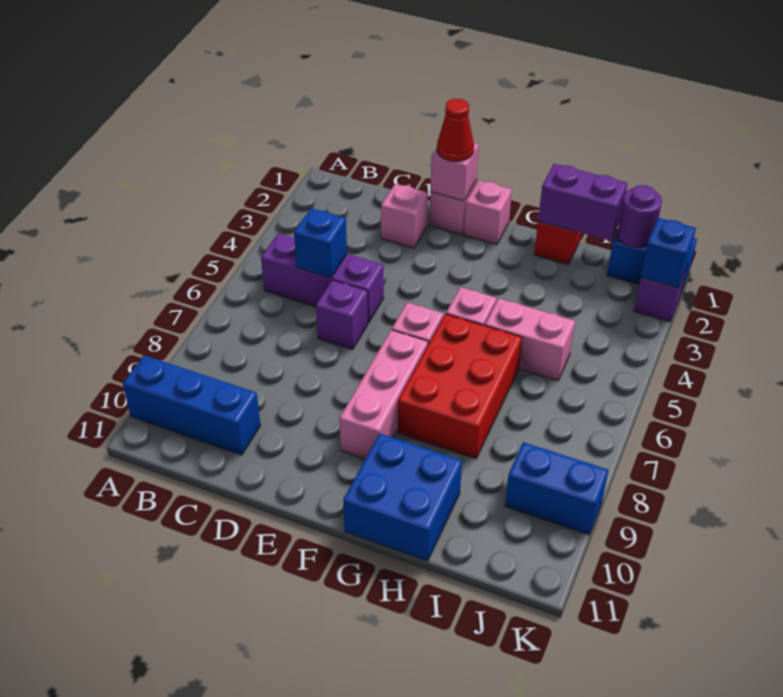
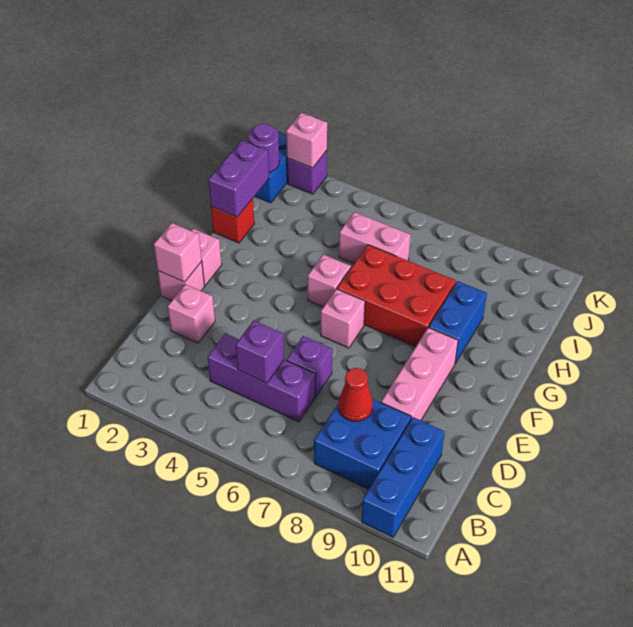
purple 1x3 brick [261,234,384,323] -> purple 1x3 brick turned to [208,333,315,422]
blue 1x1 brick [294,208,347,278] -> purple 1x1 brick [236,320,284,383]
red 1x1 cone [437,99,474,161] -> red 1x1 cone moved to [338,368,373,421]
pink 1x3 brick [339,330,428,459] -> pink 1x3 brick turned to [381,327,458,420]
blue 2x2 brick [343,434,462,561] -> blue 2x2 brick moved to [314,399,411,489]
pink 1x2 brick [485,298,575,381] -> pink 1x2 brick turned to [339,212,410,263]
blue 1x2 brick [505,442,608,535] -> blue 1x2 brick moved to [429,281,487,364]
blue 1x1 brick [641,218,696,288] -> pink 1x1 brick [286,113,327,168]

